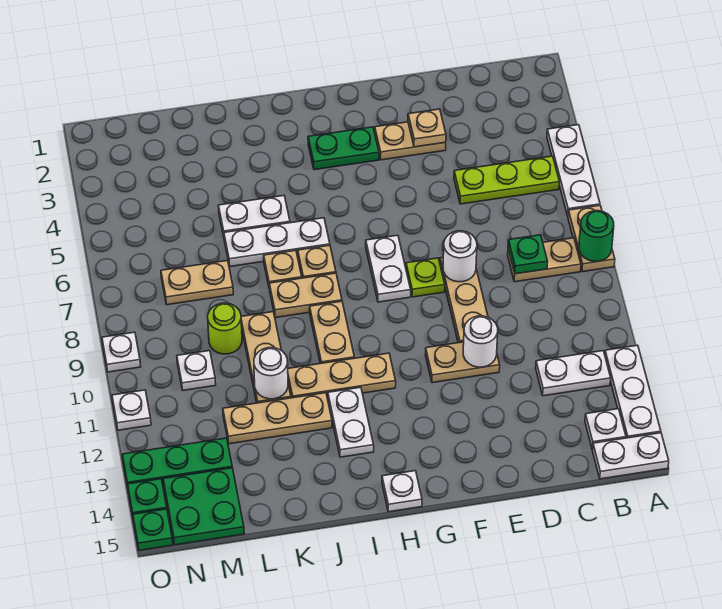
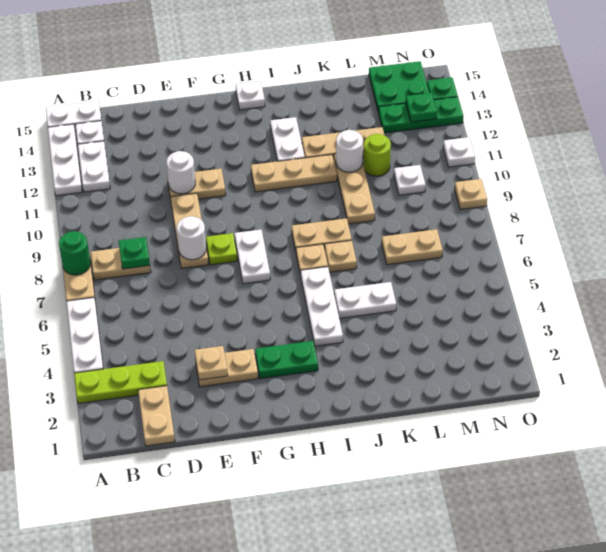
lime 1x3 plate [454,156,559,204] -> lime 1x3 plate moved to [74,361,167,403]
white 1x2 plate [536,351,611,396] -> white 1x2 plate turned to [78,141,110,192]
white 1x3 plate [224,218,330,266] -> white 1x3 plate turned to [301,267,343,346]
tan 1x2 plate [310,301,354,363] -> tan 1x2 plate moved to [138,386,175,446]
lime 1x1 round brick [208,303,242,354] -> lime 1x1 round brick moved to [364,134,391,176]
white 1x1 plate [102,332,141,372] -> tan 1x1 plate [455,179,487,210]
green 1x1 plate [133,509,173,550] -> green 1x1 plate moved to [406,93,437,122]

